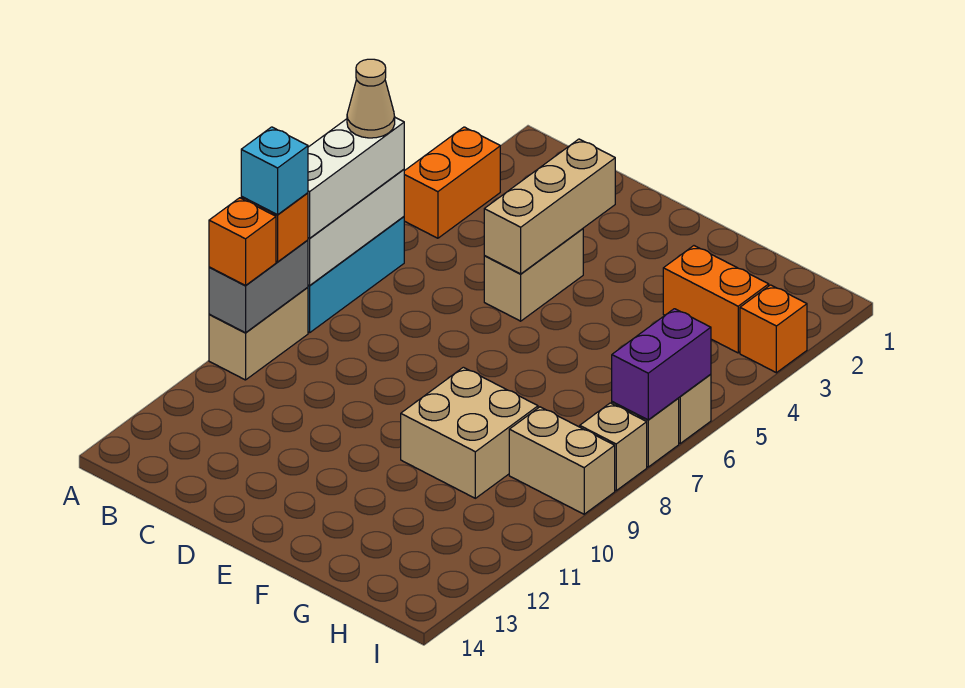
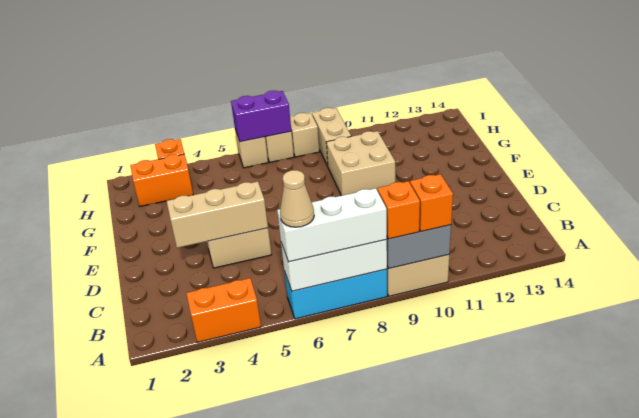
cyan 1x1 brick [241,127,308,215] -> none
orange 1x2 brick [663,246,769,353] -> orange 1x2 brick turned to [130,154,193,206]

